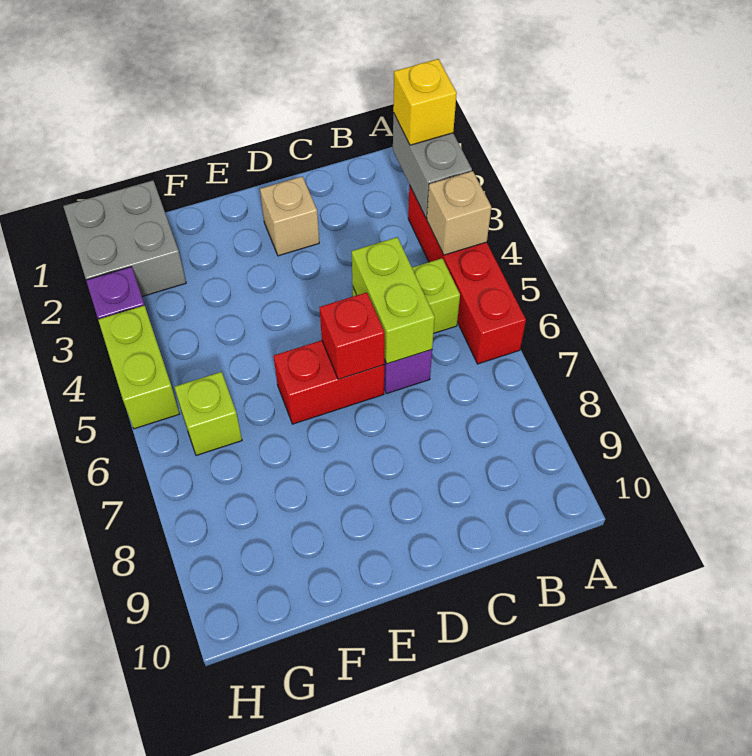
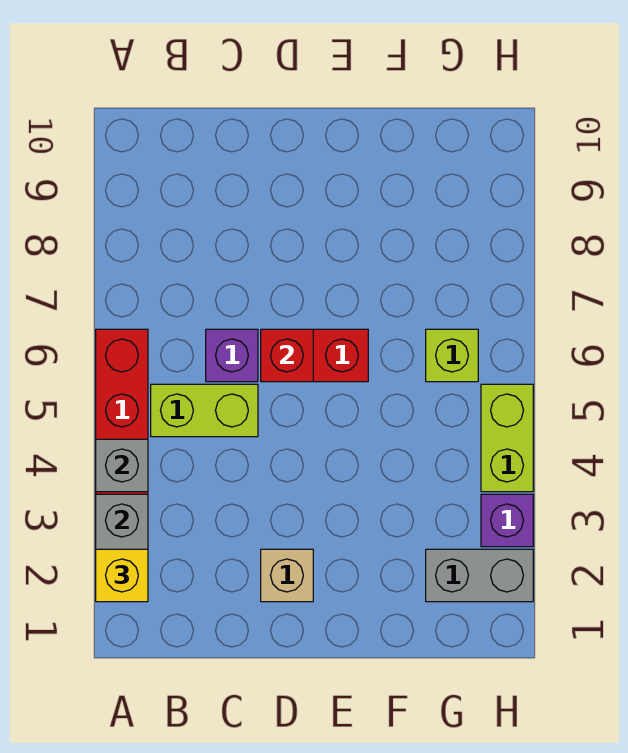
tan 1x1 brick [427,171,491,255] -> grey 1x1 brick [96,439,148,492]
lime 1x2 brick [352,237,435,364] -> none
grey 2x2 brick [63,180,186,297] -> grey 1x2 brick [426,549,533,602]

